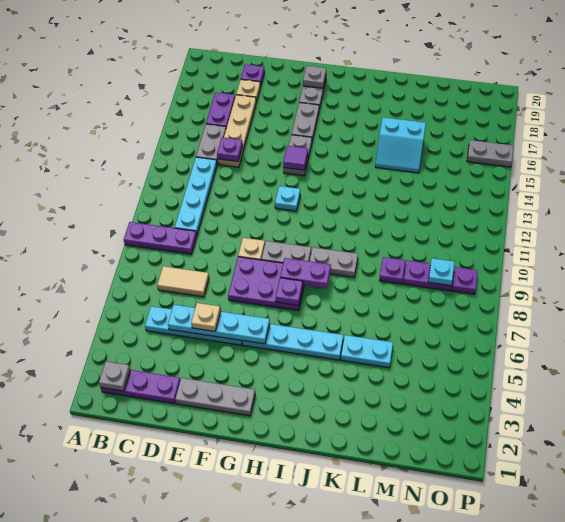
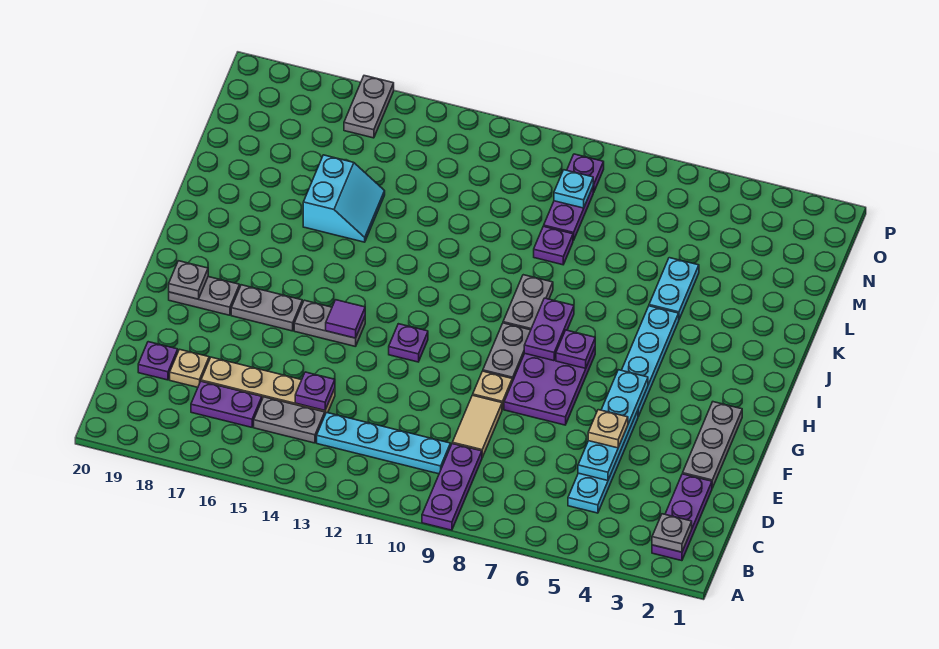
tan 1x2 tile [157,266,209,297] -> tan 1x2 tile moved to [452,395,502,457]
cyan 1x1 plate [275,186,300,211] -> purple 1x1 plate [389,324,428,362]

